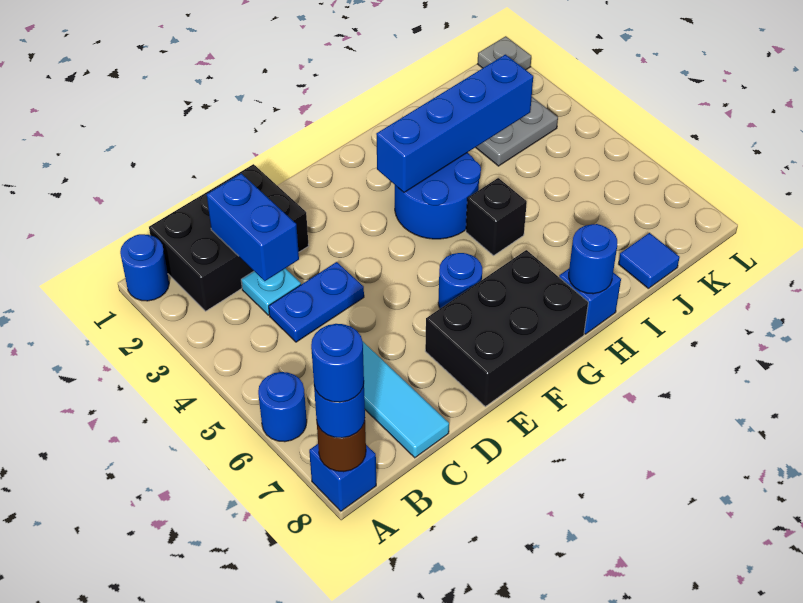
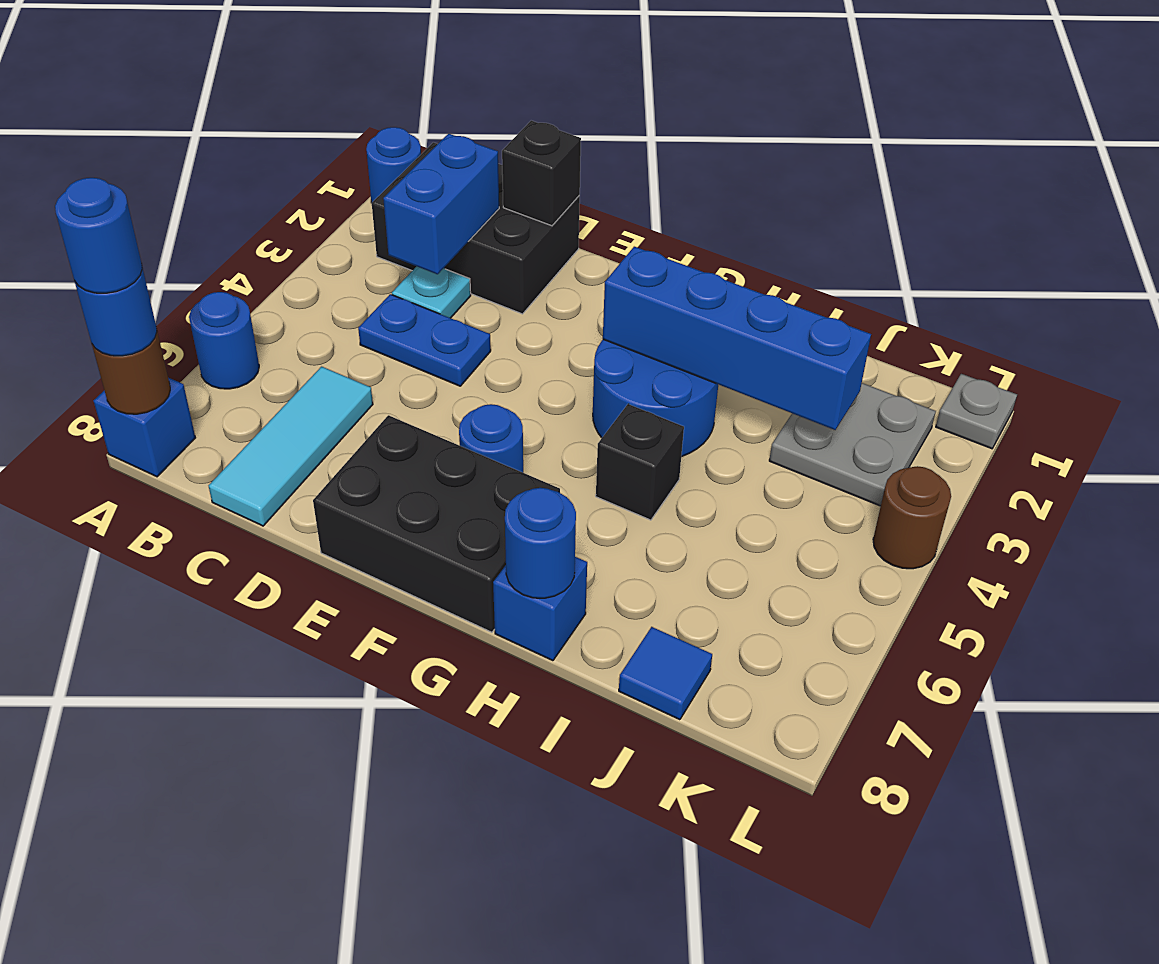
none -> black 1x1 brick [502,121,581,226]
none -> brown 1x1 round brick [873,466,951,569]

